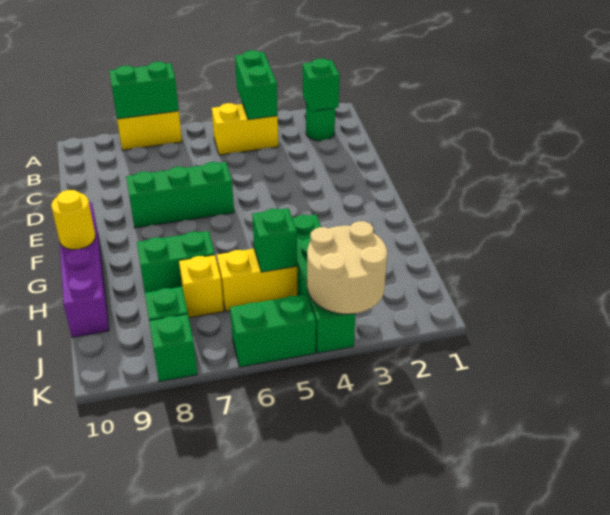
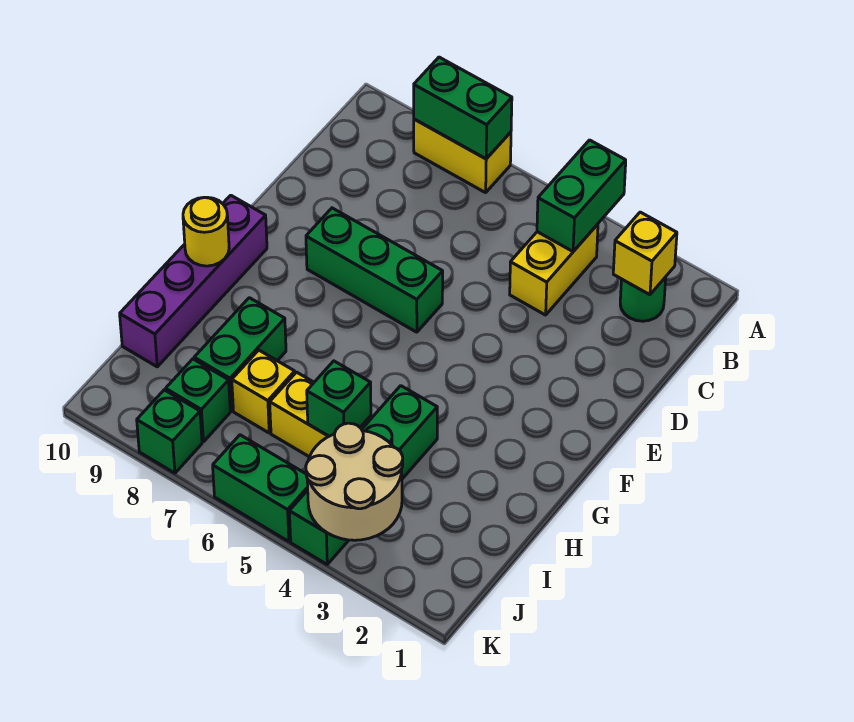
green 1x1 brick [303,59,340,111] -> yellow 1x1 brick [613,212,677,295]
yellow 1x2 brick [212,103,278,155] -> yellow 1x2 brick turned to [510,224,598,315]
green 1x2 brick [137,231,215,293] -> green 1x2 brick turned to [194,298,286,411]

